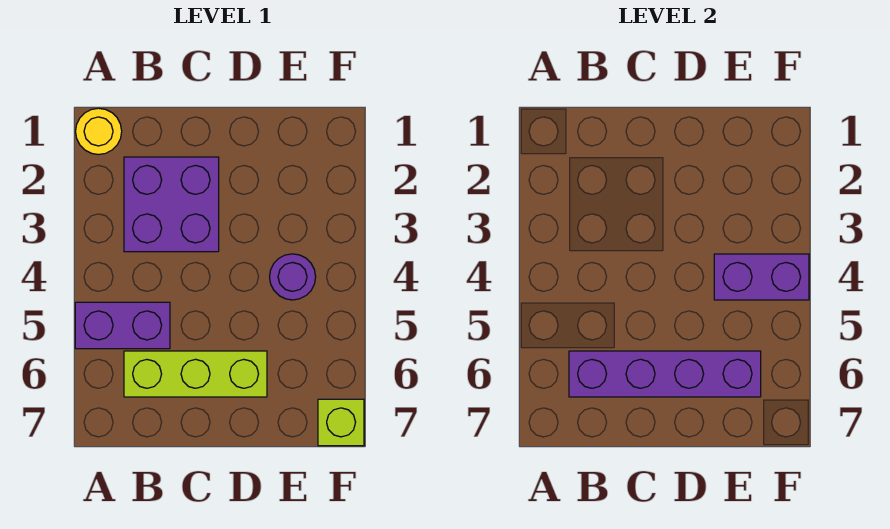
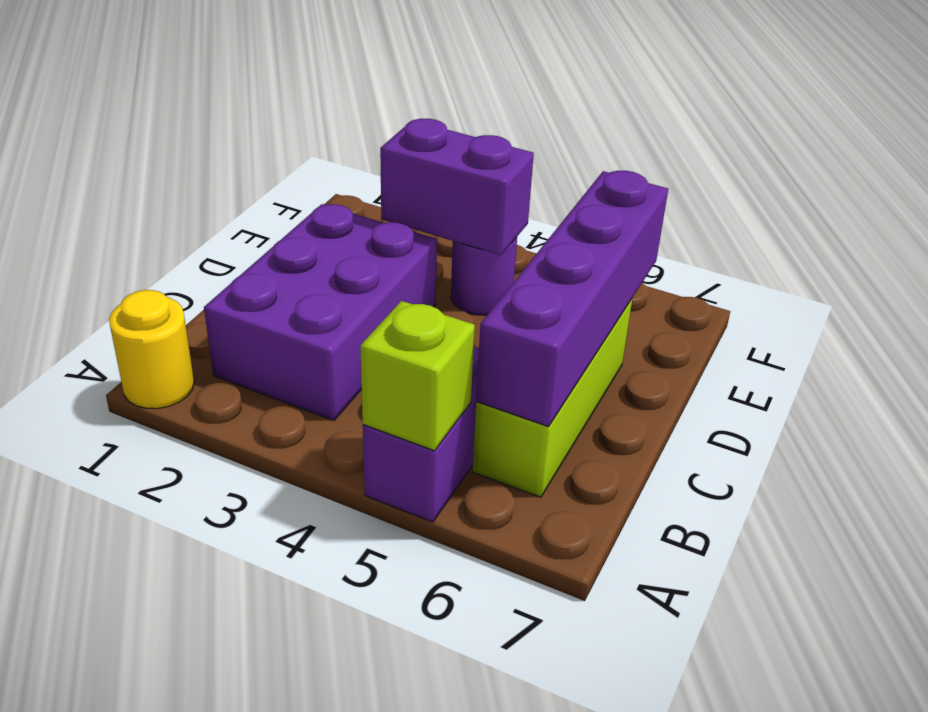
purple 2x2 brick [124,157,219,252] -> purple 2x3 brick [204,204,437,420]
purple 1x2 brick [714,254,809,300] -> purple 1x2 brick turned to [380,119,534,255]
lime 1x1 brick [318,399,364,446] -> lime 1x1 brick moved to [360,301,475,451]

